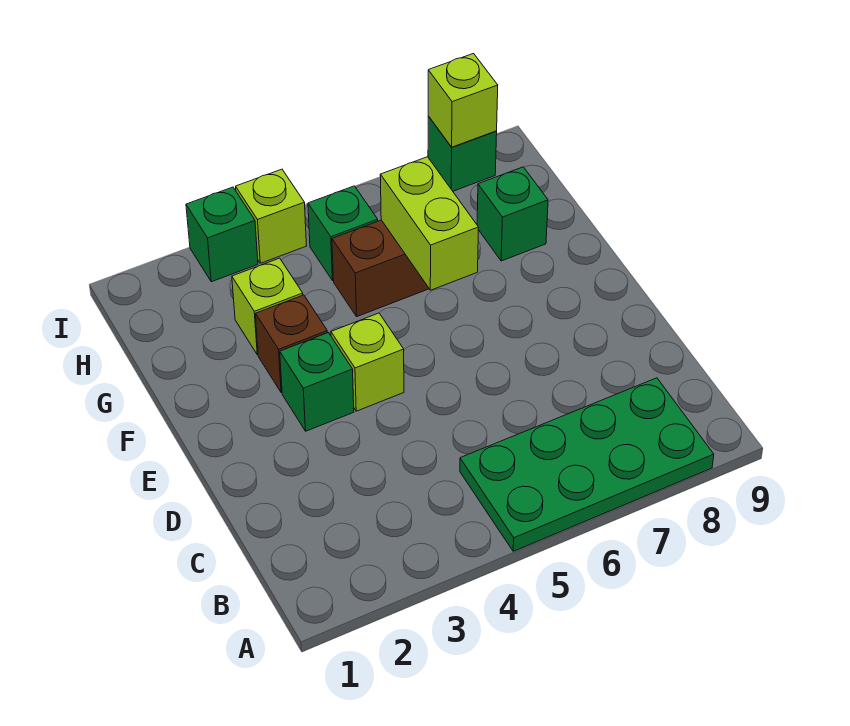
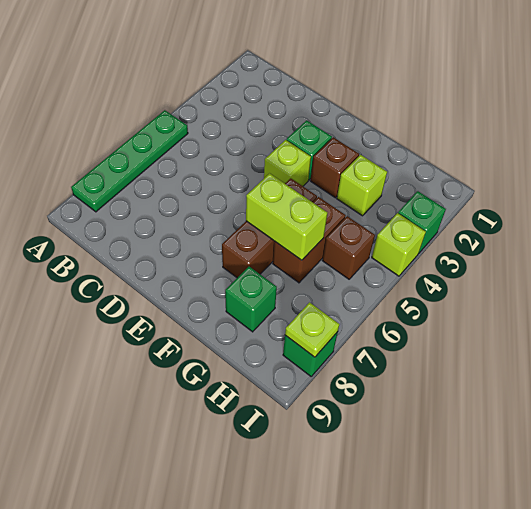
green 2x4 plate [460,378,714,551] -> green 1x4 plate [71,110,188,212]
none -> brown 1x3 brick [222,178,317,278]
green 1x1 brick [308,186,378,281] -> brown 1x1 brick [322,216,375,279]
lime 1x1 brick [428,54,498,147] -> lime 1x1 plate [285,302,339,357]

